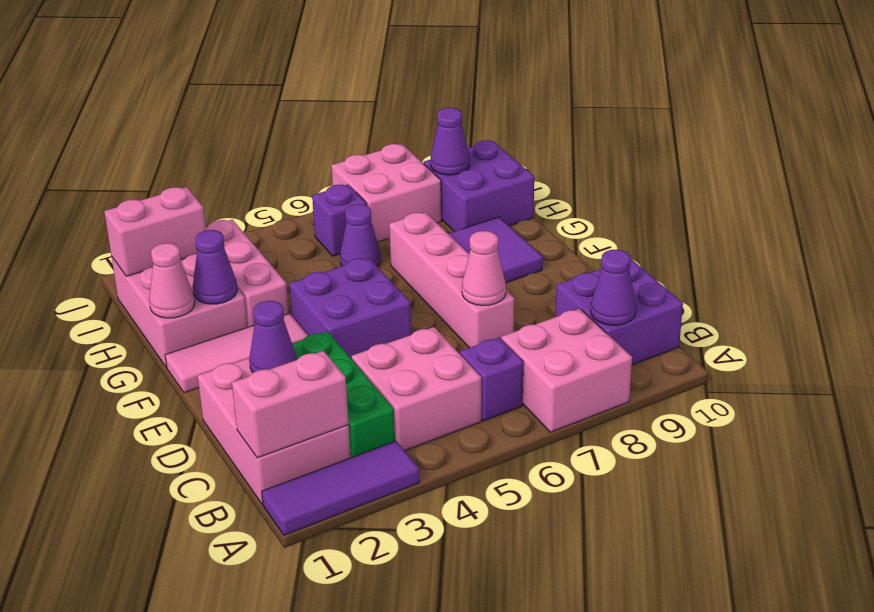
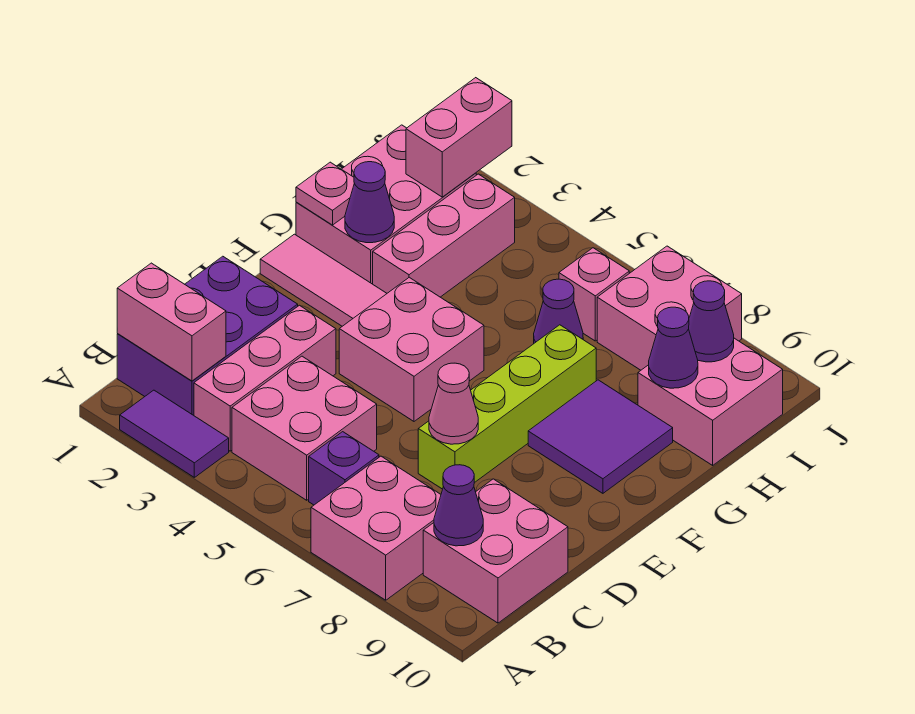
purple 1x3 tile [262,441,420,535] -> purple 1x2 tile [120,390,229,477]
pink 2x3 brick [198,358,351,504] -> purple 2x3 brick [117,256,298,415]
green 1x3 brick [292,331,395,458] -> pink 1x3 brick [194,305,336,451]
purple 2x2 brick [556,259,683,365] -> pink 2x2 brick [423,479,568,623]
purple 1x1 cone [249,301,296,373] -> purple 1x1 cone moved to [649,307,698,388]
pink 1x4 brick [389,212,514,348] -> lime 1x4 brick [418,325,596,489]
purple 2x2 brick [290,258,411,359] -> pink 2x2 brick [339,277,484,421]
pink 1x1 cone [149,243,195,318] -> pink 1x1 plate [296,162,354,225]
purple 2x2 brick [423,141,534,231] -> pink 2x2 brick [638,338,783,465]
pink 1x2 brick [104,187,206,276] -> pink 1x2 brick turned to [406,78,512,197]
purple 1x1 brick [312,185,367,256] -> pink 1x1 brick [559,248,629,341]

